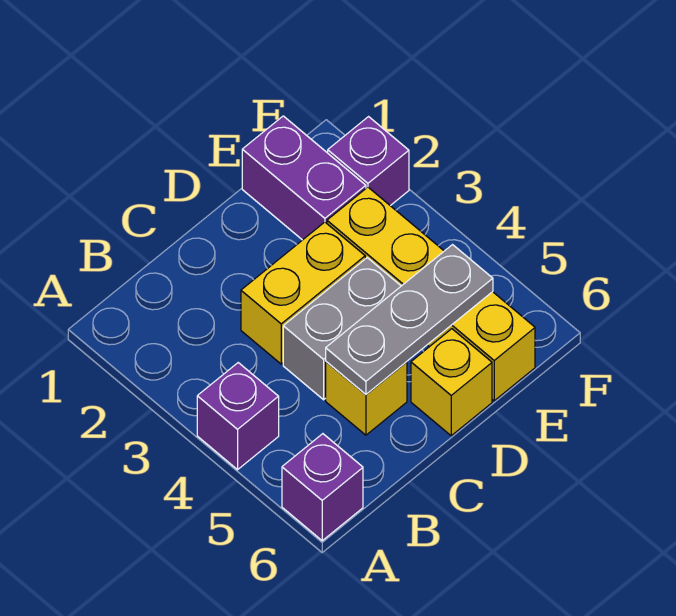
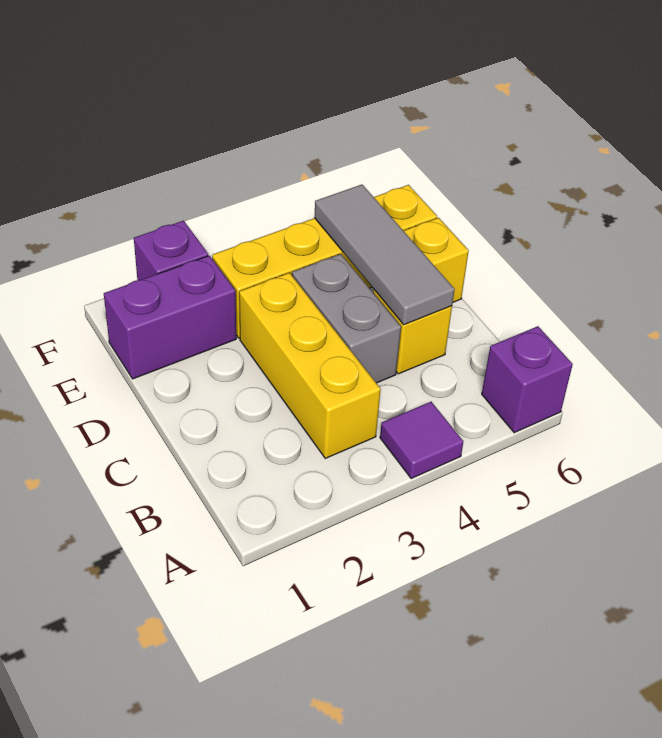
purple 1x1 brick [197,363,279,470] -> purple 1x1 tile [380,402,463,479]
yellow 1x2 brick [241,222,365,364] -> yellow 1x3 brick [239,273,381,458]
grey 1x3 plate [326,245,493,394] -> grey 1x3 tile [314,185,455,325]

